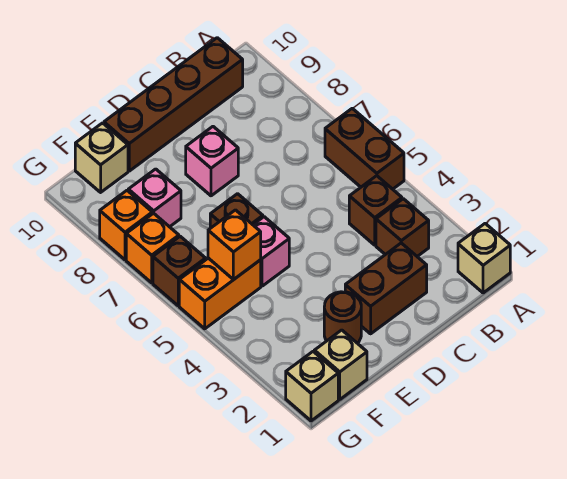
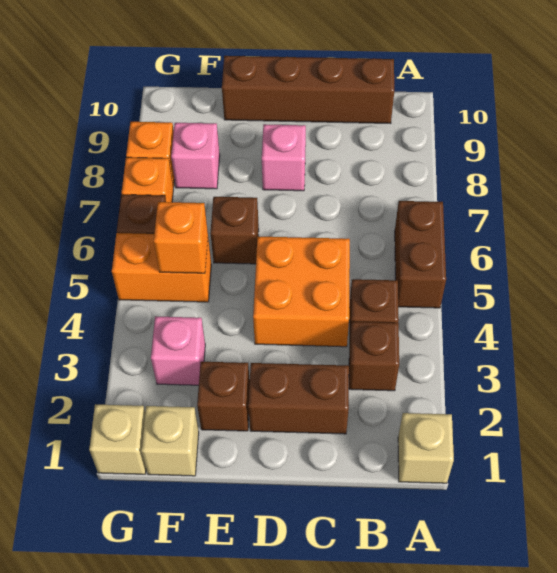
none -> orange 2x2 brick [253,236,350,347]
brown 1x1 round brick [324,292,361,343] -> brown 1x1 brick [197,362,250,431]
pink 1x1 brick [253,217,289,286] -> pink 1x1 brick moved to [151,316,205,385]
tan 1x1 brick [75,123,128,192] -> none

